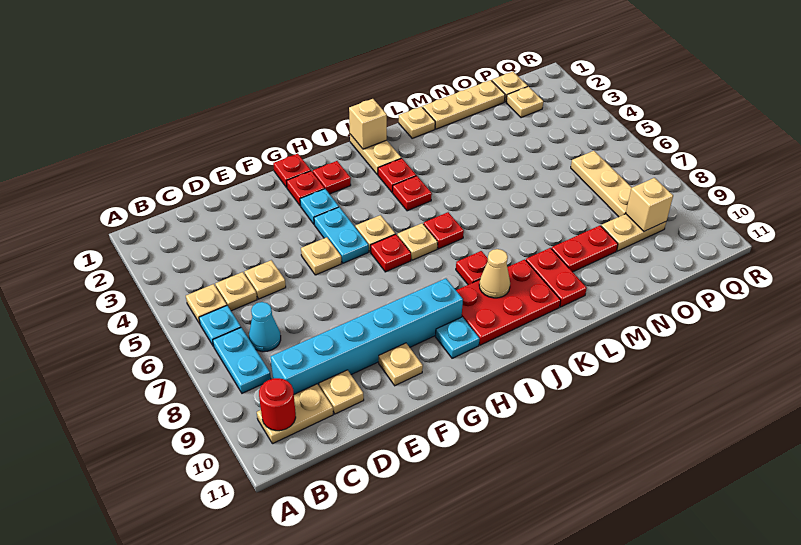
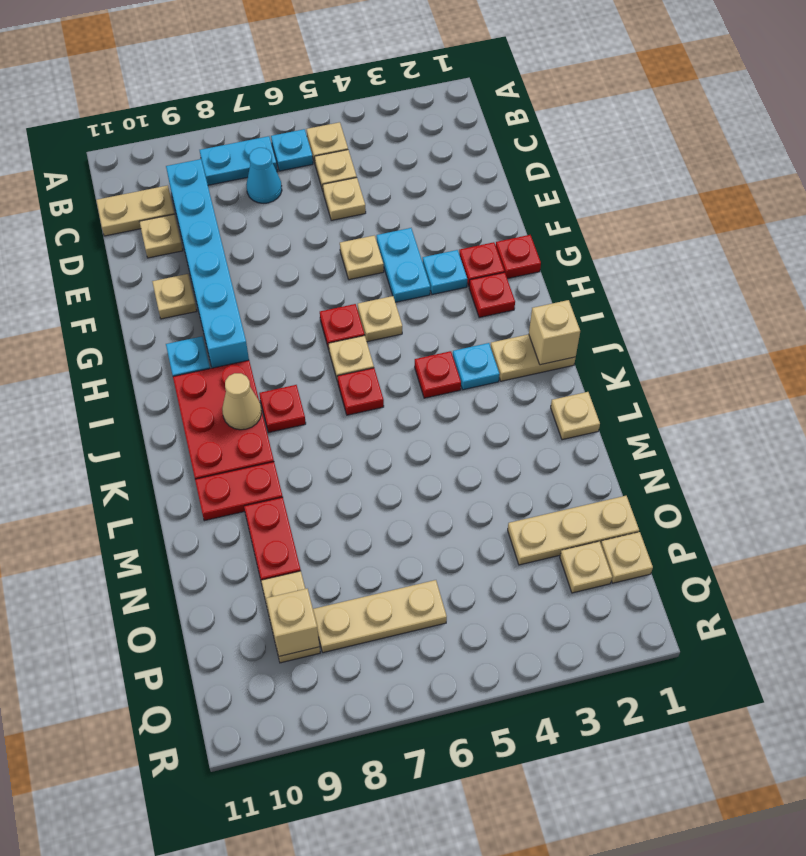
tan 1x2 plate [257,384,333,444] -> tan 1x2 plate turned to [96,185,175,236]
red 1x1 round brick [259,378,296,431] -> none
cyan 1x2 plate [314,207,369,263] -> cyan 1x2 plate turned to [377,228,430,302]
red 1x1 plate [378,158,416,193] -> cyan 1x1 plate [453,343,499,390]
tan 1x3 plate [423,80,505,129] -> tan 1x3 plate turned to [508,496,639,565]

